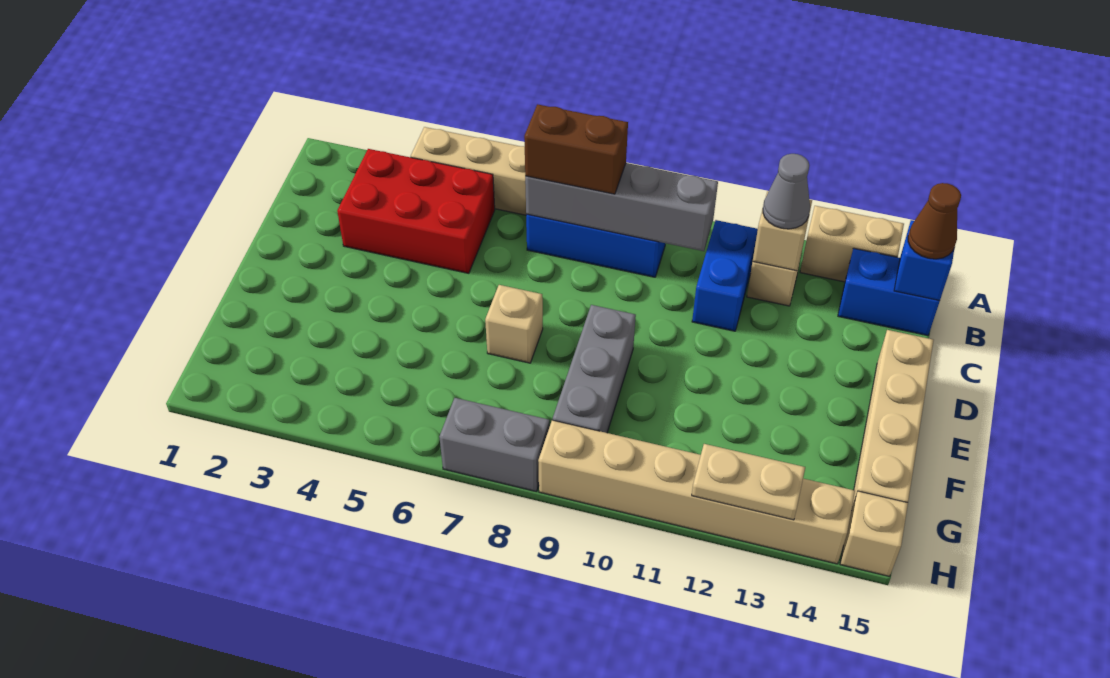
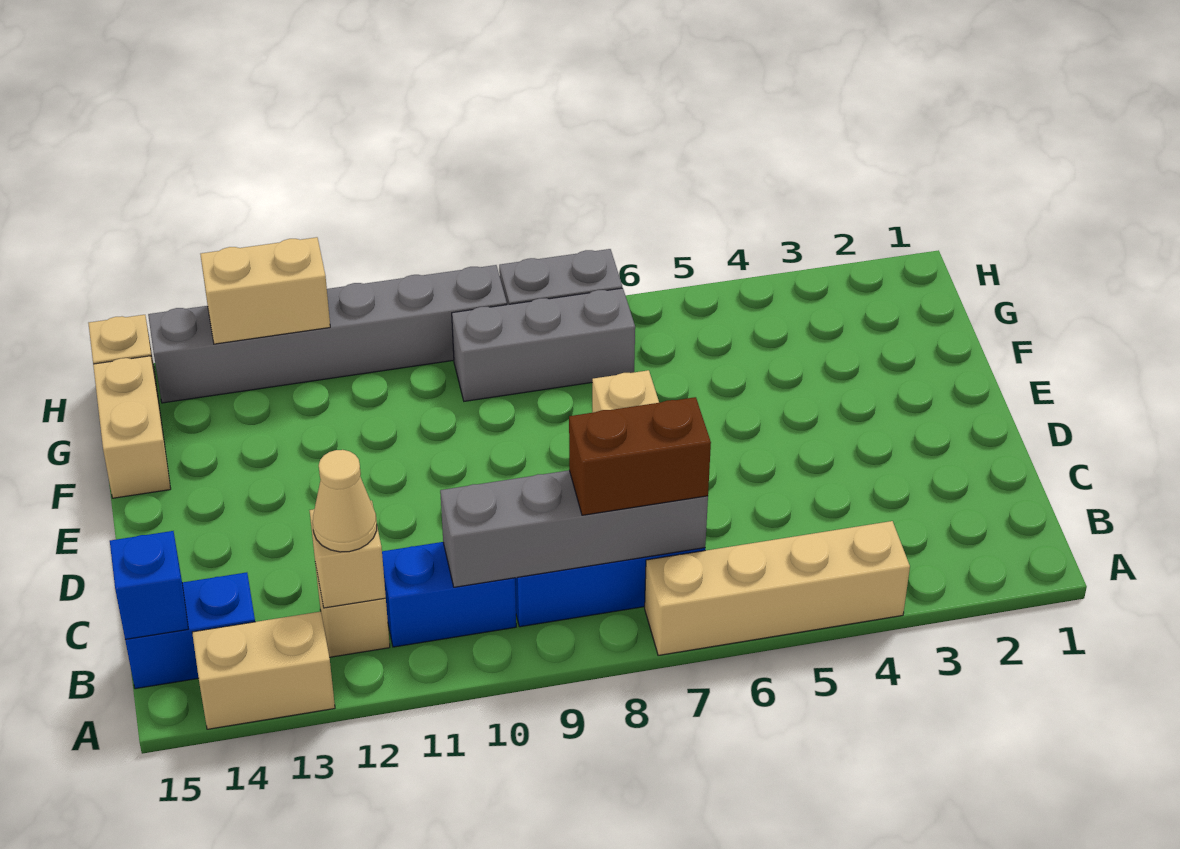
red 2x3 brick [337,149,495,273] -> none
blue 1x2 brick [692,220,758,331] -> blue 1x2 brick turned to [382,542,516,647]
grey 1x1 cone [763,154,810,229] -> tan 1x1 cone [313,450,377,552]
brown 1x1 cone [908,183,961,259] -> none
tan 1x4 brick [852,330,934,507] -> tan 1x2 brick [93,356,171,498]
grey 1x3 brick [553,305,636,433] -> grey 1x3 brick turned to [452,288,635,401]
tan 1x6 brick [538,420,855,564] -> grey 1x6 brick [148,265,507,403]
tan 1x2 plate [692,444,805,520] -> tan 1x2 brick [200,237,330,344]

